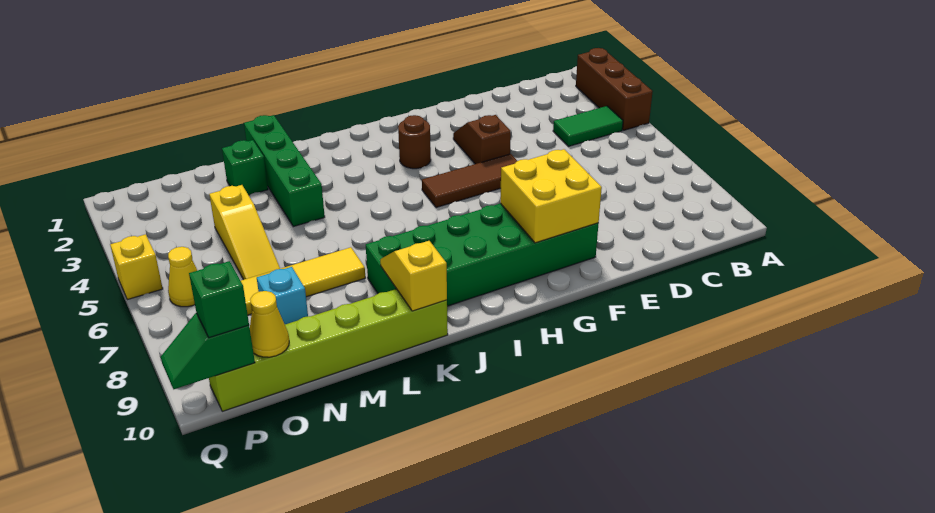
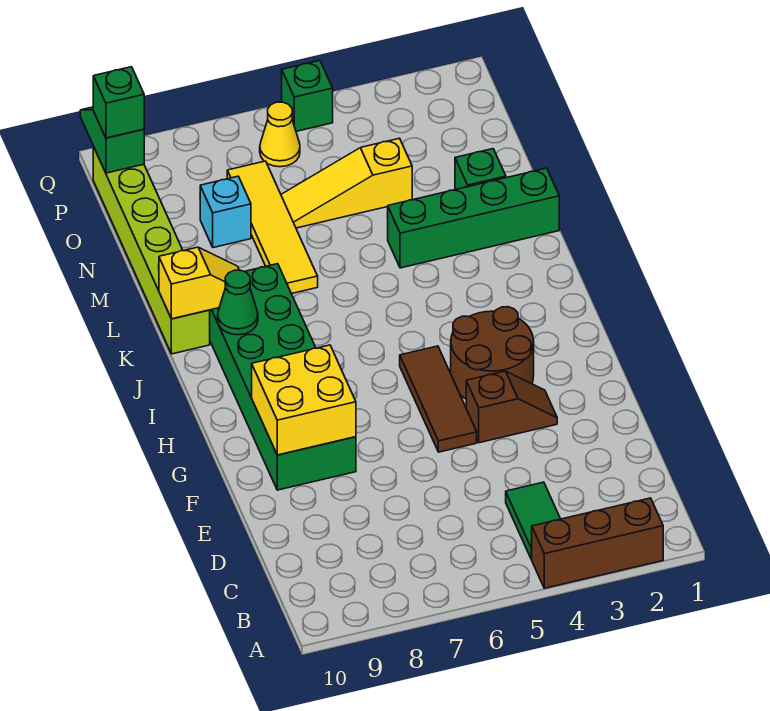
brown 1x1 round brick [398,115,431,169] -> brown 2x2 round brick [451,307,534,399]
none -> green 1x1 cone [218,270,258,335]
yellow 1x1 cone [250,291,289,357] -> none
yellow 1x1 brick [110,234,163,300] -> green 1x1 brick [282,61,333,131]

